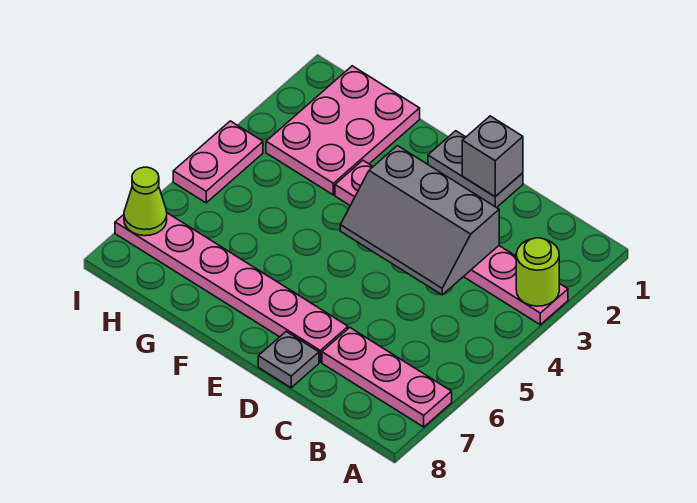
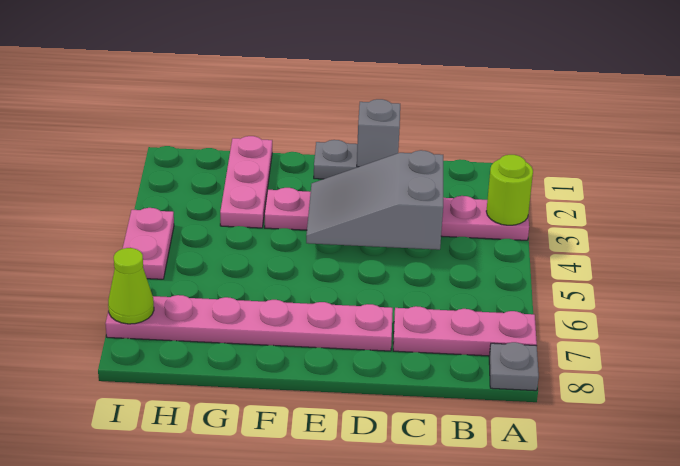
grey 2x3 slope [340,146,499,295] -> grey 2x3 slope turned to [306,150,443,250]
grey 1x1 plate [258,332,319,388] -> grey 1x1 plate moved to [489,342,539,391]
pink 2x3 plate [266,66,420,195] -> pink 1x3 plate [220,136,272,228]

